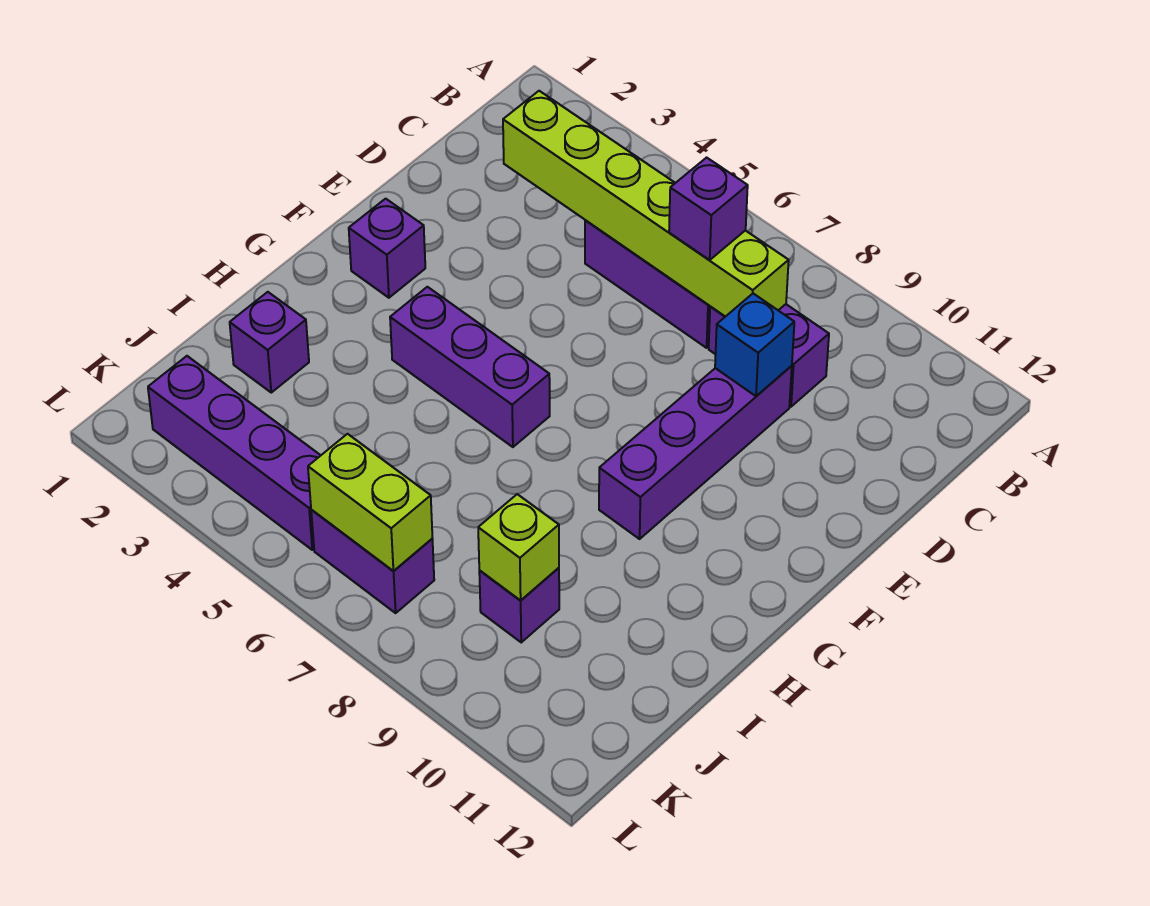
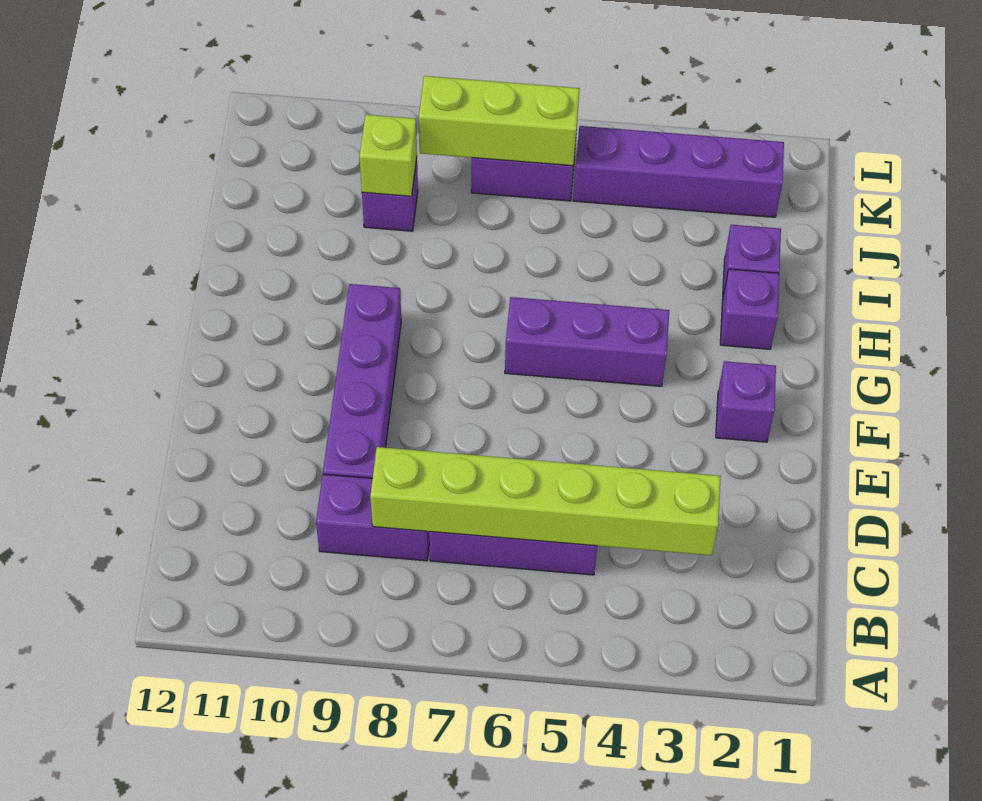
purple 1x1 brick [669,158,748,260] -> purple 1x1 brick moved to [720,269,779,349]
blue 1x1 brick [715,294,794,396] -> none
lime 1x2 brick [308,434,432,571] -> lime 1x3 brick [419,76,580,166]

